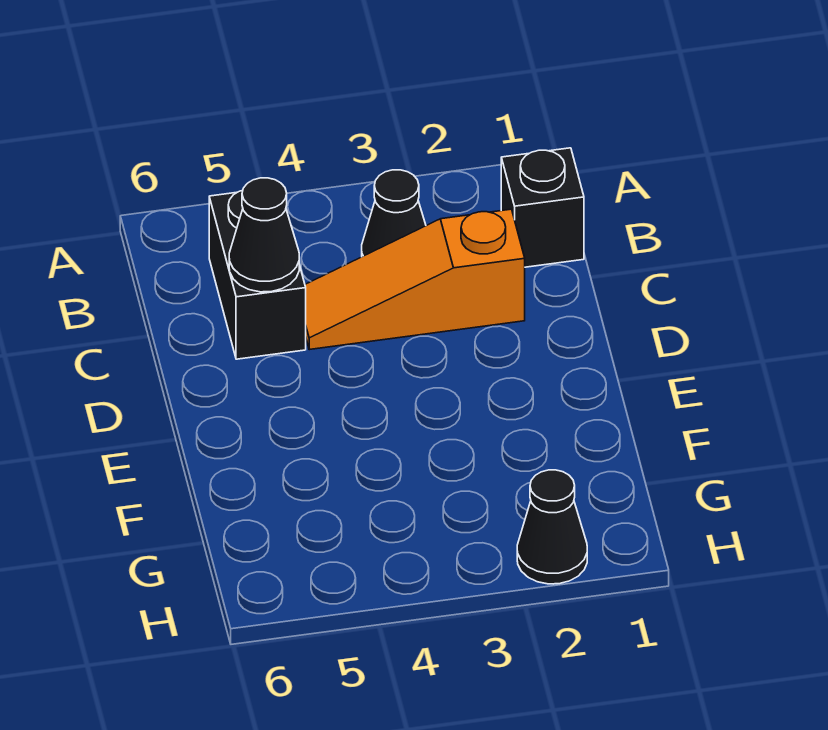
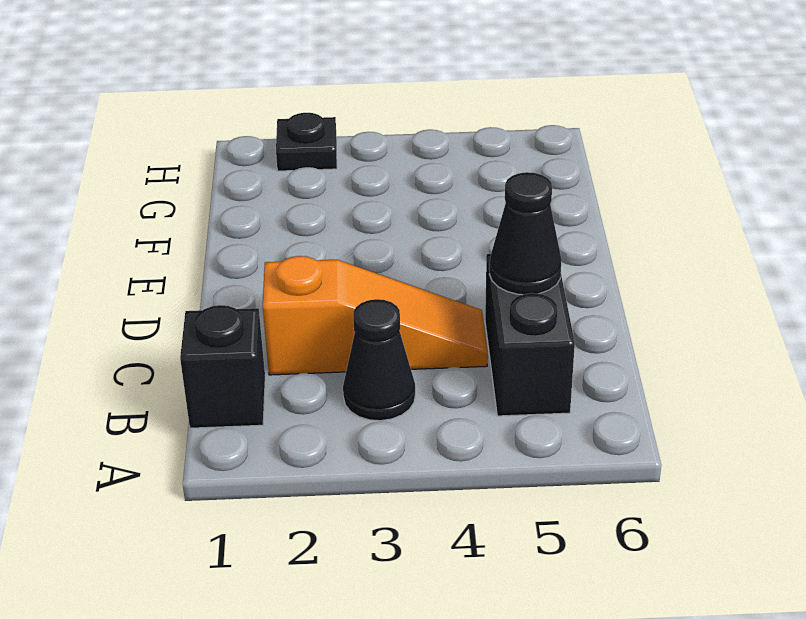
black 1x1 cone [517,470,587,584] -> black 1x1 plate [276,113,337,171]

